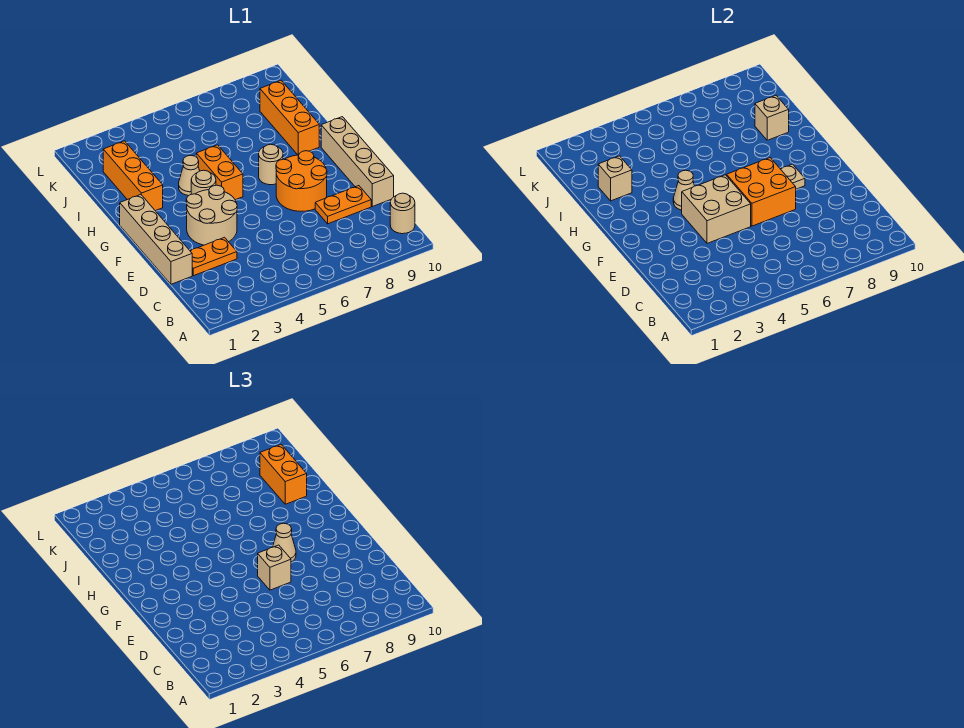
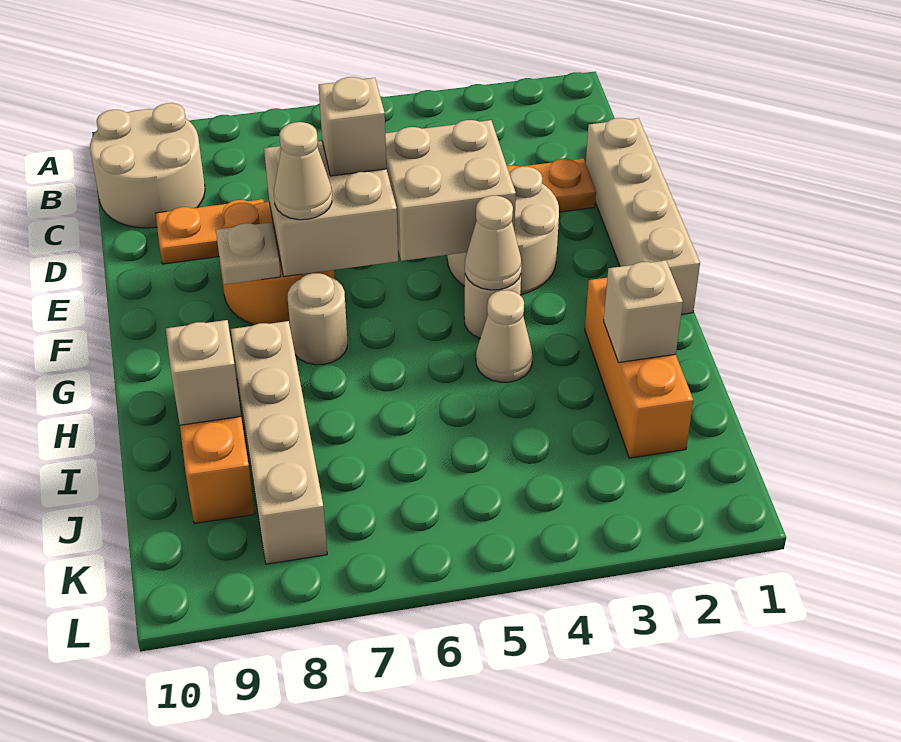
tan 1x1 round brick [390,193,415,234] -> tan 2x2 round brick [90,103,205,228]
tan 1x4 brick [321,117,394,207] -> tan 1x4 brick moved to [231,321,327,564]
orange 2x2 brick [727,158,796,226] -> tan 2x2 brick [264,141,398,276]
orange 1x2 brick [196,145,243,200] -> none
orange 1x2 brick [260,445,307,504] -> none

